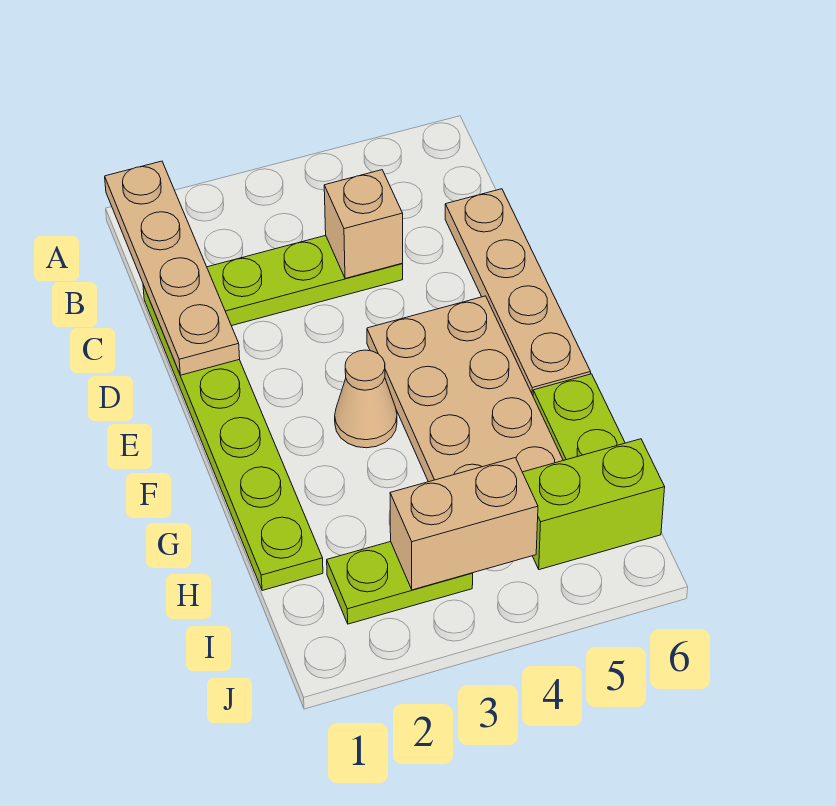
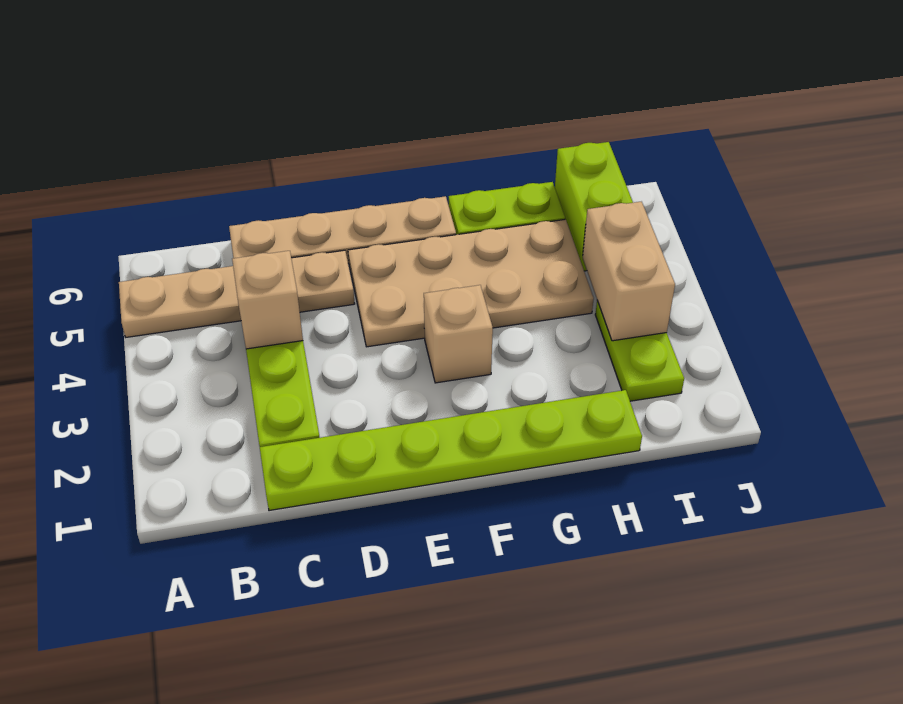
tan 1x4 plate [105,161,240,375] -> tan 1x4 plate moved to [119,250,355,337]
tan 1x1 cone [335,350,397,448] -> tan 1x1 brick [424,285,493,383]

